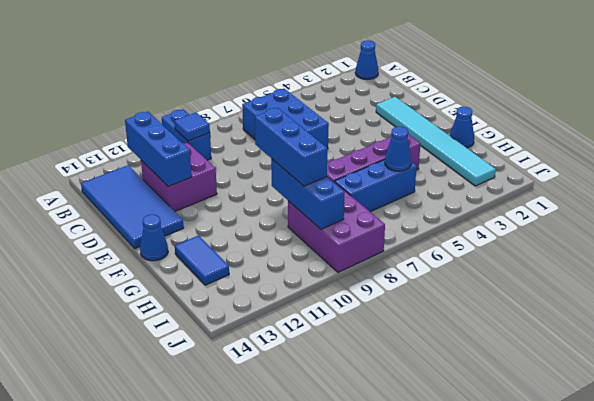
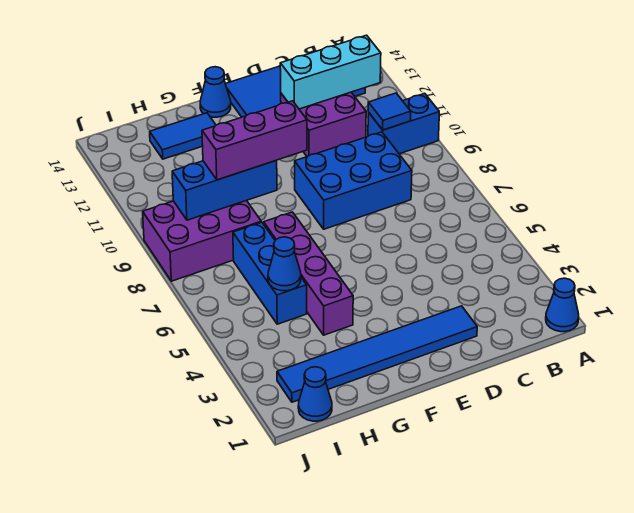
blue 2x3 brick [242,89,329,149] -> blue 2x3 brick moved to [295,132,412,229]
blue 1x3 brick [125,112,192,187] -> cyan 1x3 brick [280,35,381,109]
cyan 1x6 tile [376,97,496,186] -> blue 1x6 tile [277,306,477,402]
blue 1x3 brick [255,108,327,186] -> purple 1x3 brick [202,101,307,180]
blue 1x1 cone [450,107,474,148] -> blue 1x1 cone moved to [298,367,332,421]

